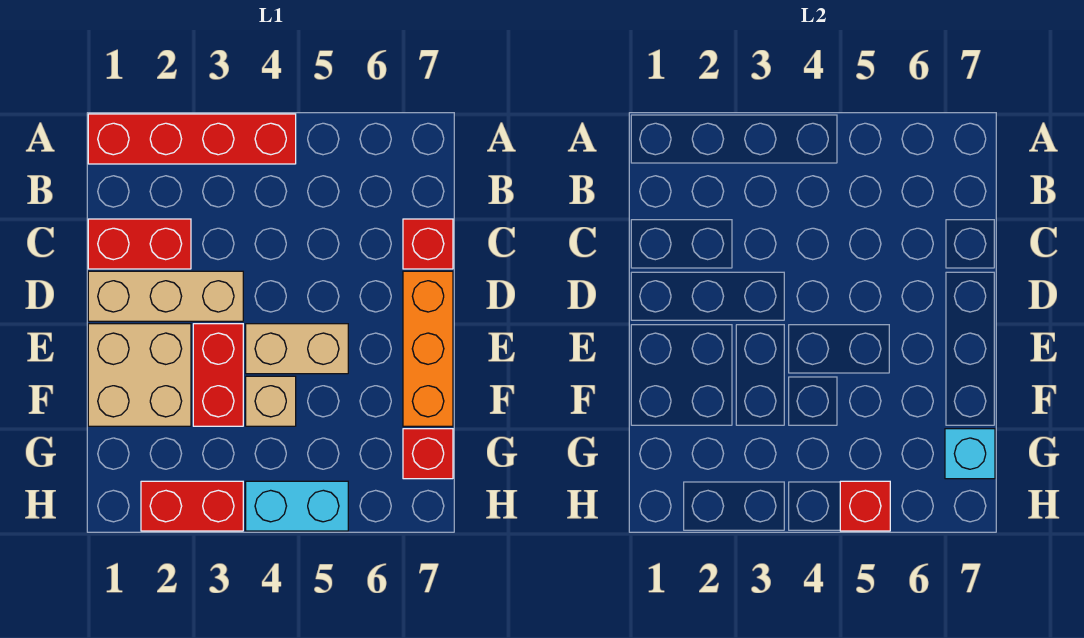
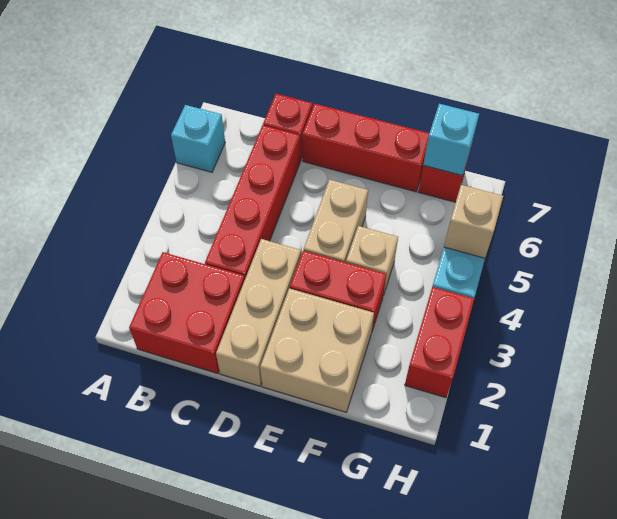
red 1x4 brick [88,114,296,164] -> red 1x4 brick moved to [205,125,300,278]
none -> cyan 1x1 brick [171,105,225,172]
red 1x2 brick [88,219,191,269] -> red 2x2 brick [129,252,245,373]
orange 1x3 brick [403,271,453,426] -> red 1x3 brick [302,104,429,192]
red 1x1 brick [840,481,890,531] -> tan 1x1 brick [444,185,503,258]

